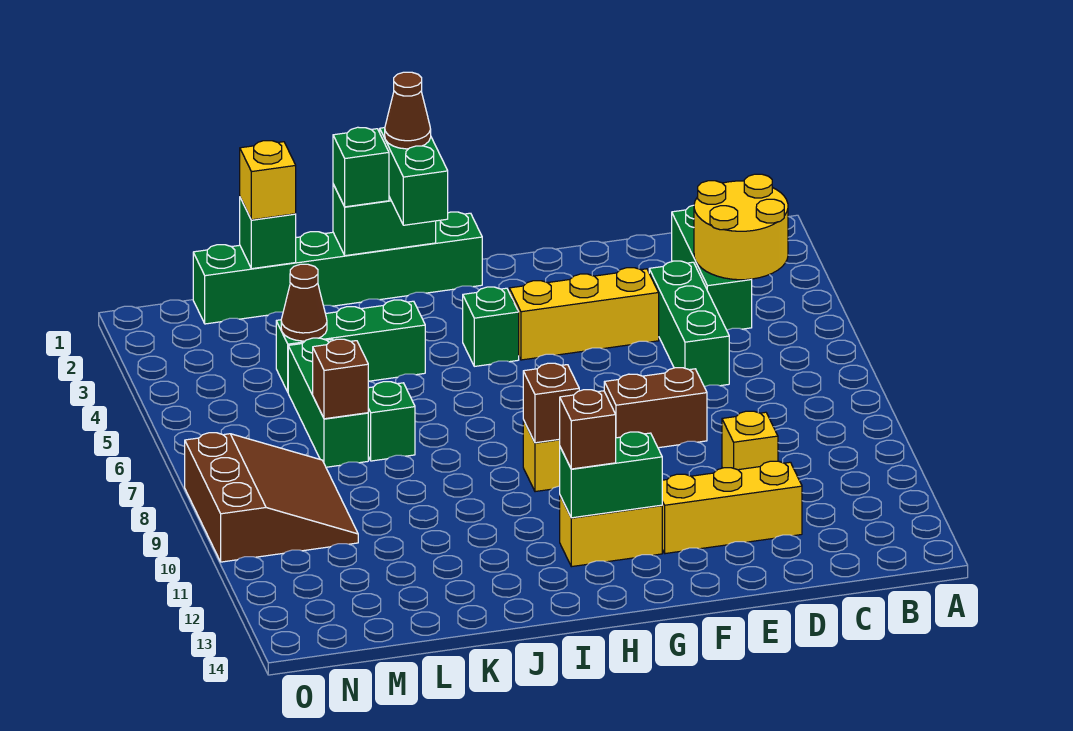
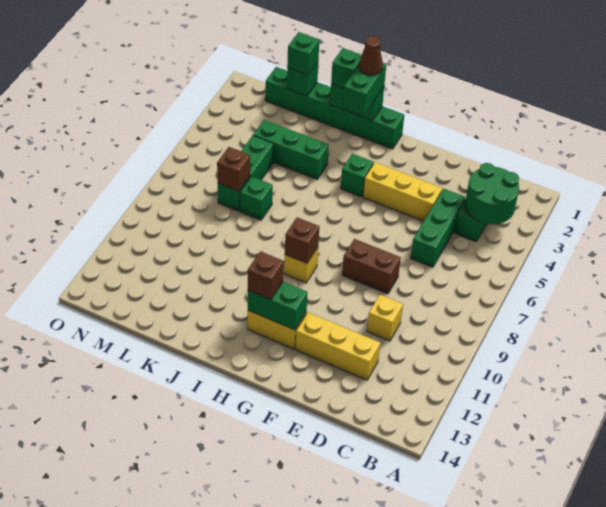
yellow 2x2 round brick [694,174,788,280] -> green 2x2 round brick [465,163,519,224]
yellow 1x1 brick [240,141,296,220] -> green 1x1 brick [287,32,319,75]
brown 1x1 cone [281,264,327,341] -> none
brown 3x3 slope [185,433,358,562] -> none

